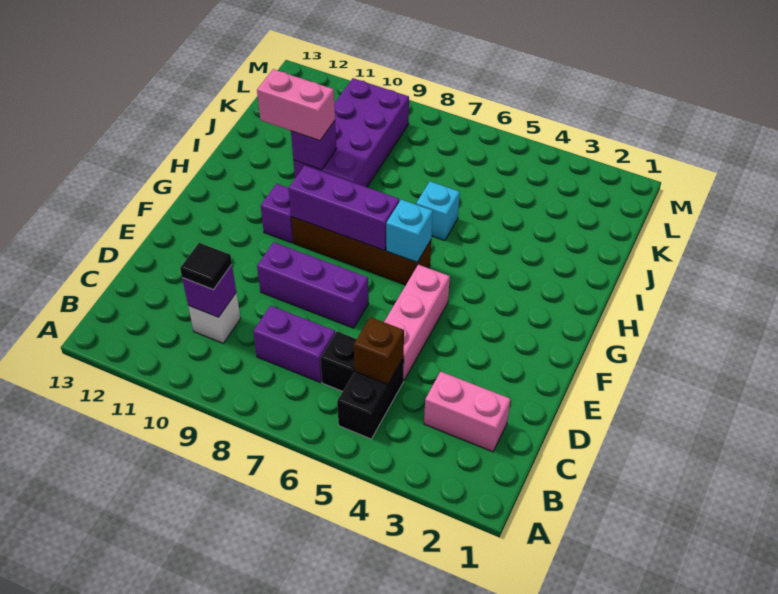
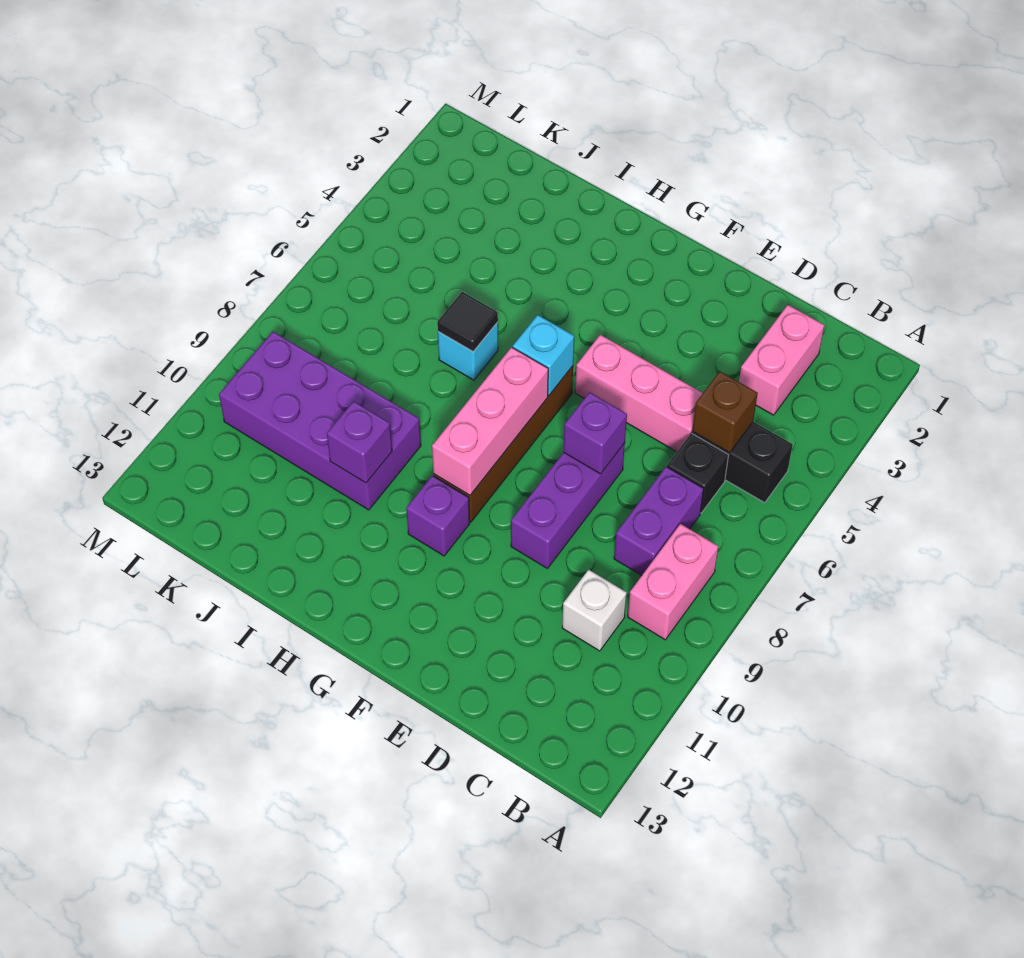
purple 1x1 brick [182,265,236,317] -> purple 1x1 brick moved to [564,392,627,474]
black 1x1 tile [180,243,232,290] -> black 1x1 tile moved to [437,292,498,351]
purple 1x3 brick [289,166,399,250] -> pink 1x3 brick [432,347,548,495]
pink 1x2 brick [257,69,335,141] -> pink 1x2 brick moved to [628,524,718,640]

